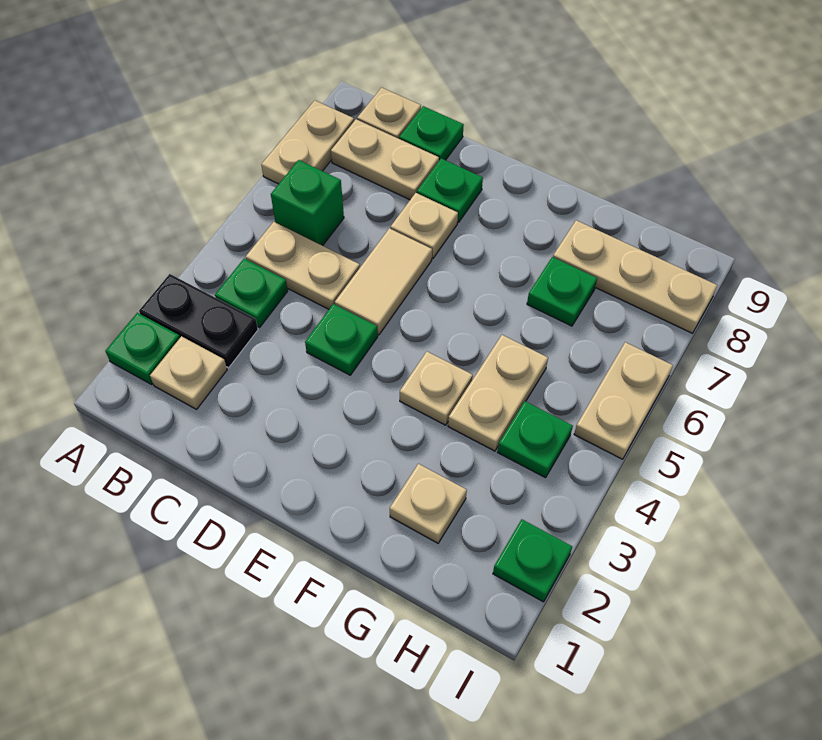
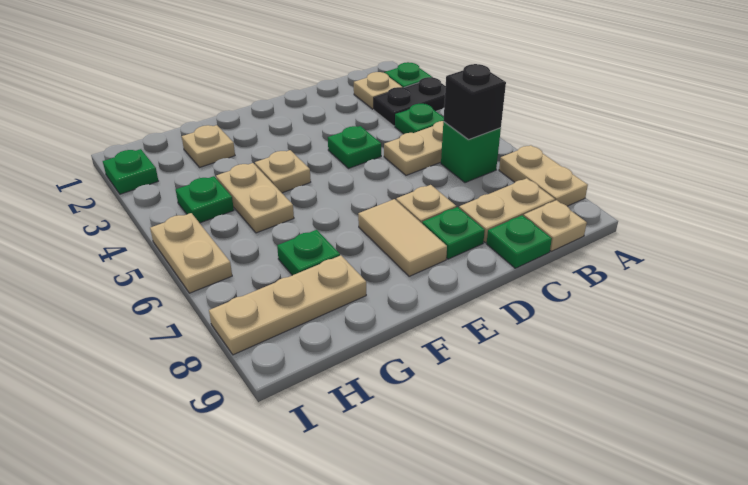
none -> black 1x1 brick [443,64,506,140]
tan 1x2 tile [335,228,432,335] -> tan 1x2 tile moved to [358,199,447,276]

